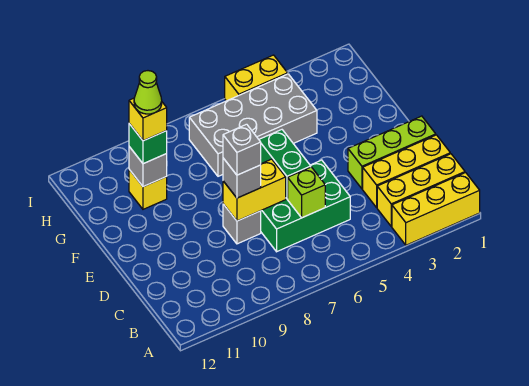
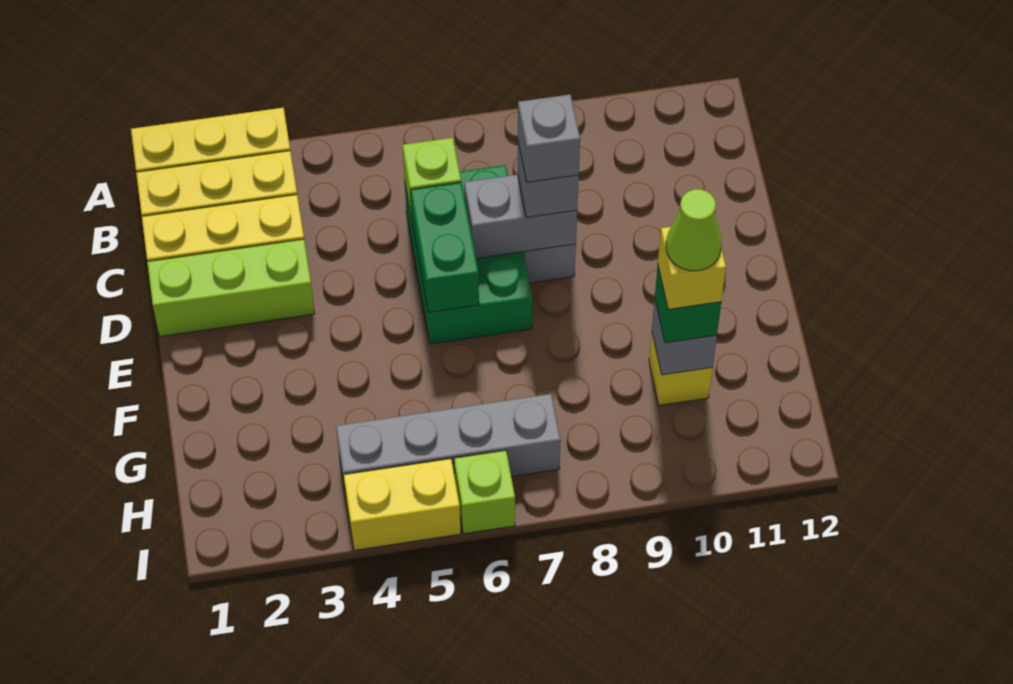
green 2x3 brick [261,160,350,252] -> green 2x3 brick turned to [405,165,532,344]
yellow 1x2 brick [223,159,286,221] -> grey 1x2 brick [464,174,577,258]
grey 2x4 brick [189,74,317,176] -> grey 1x4 brick [336,394,561,495]
none -> lime 1x1 brick [454,450,515,534]

